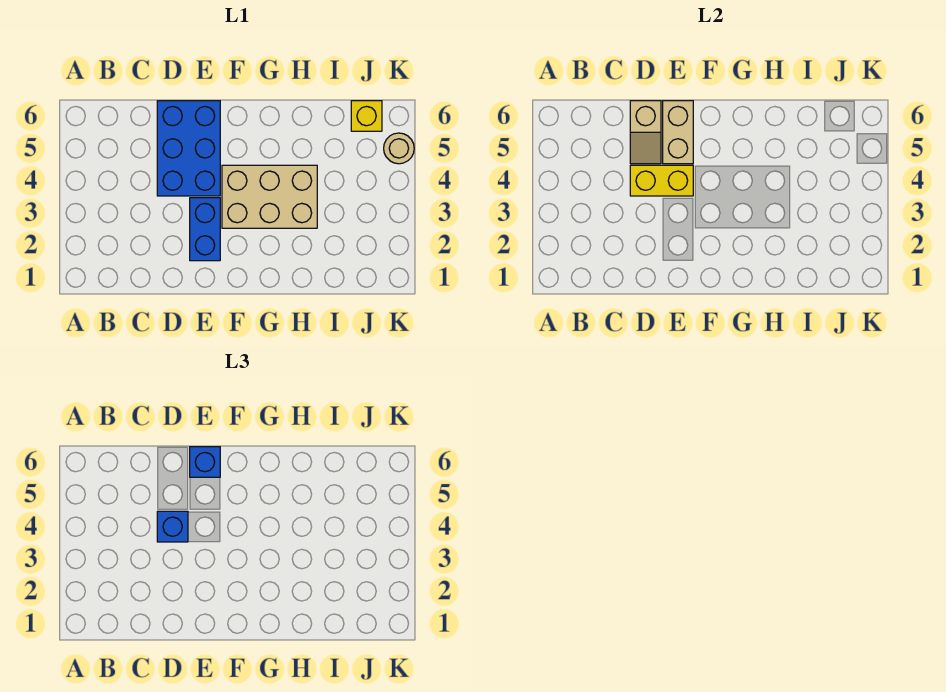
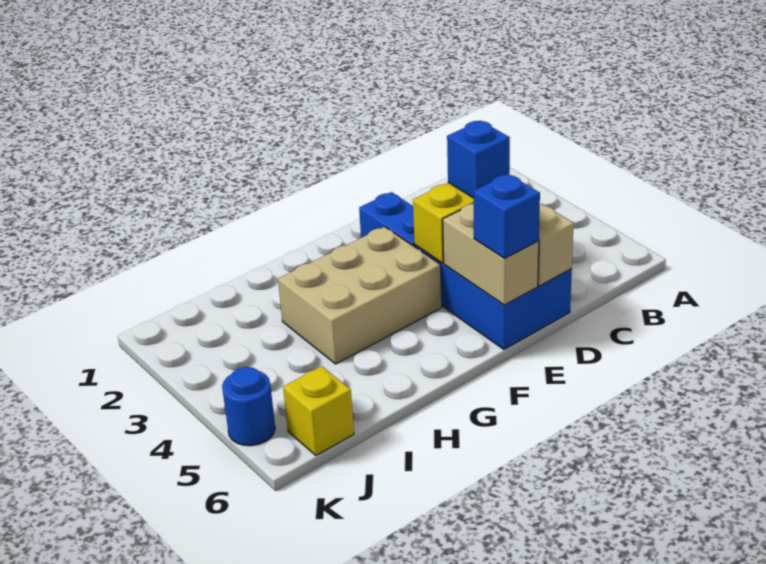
tan 1x1 round brick [384,133,414,164] -> blue 1x1 round brick [222,367,275,446]

